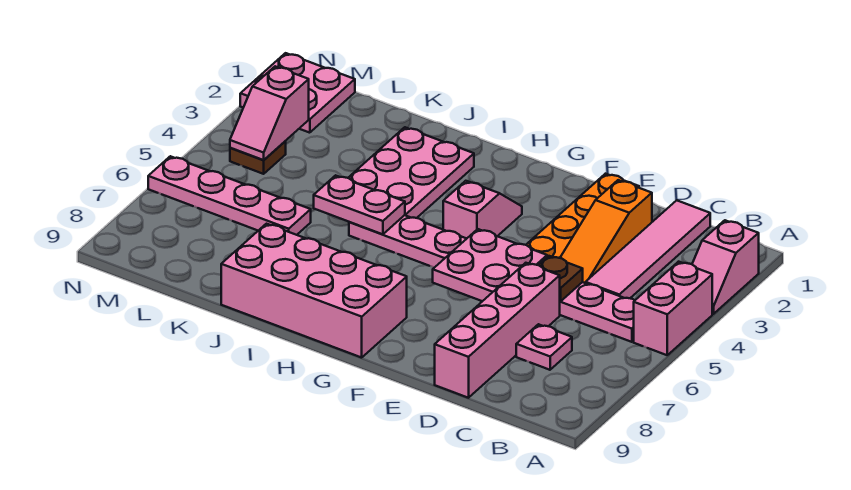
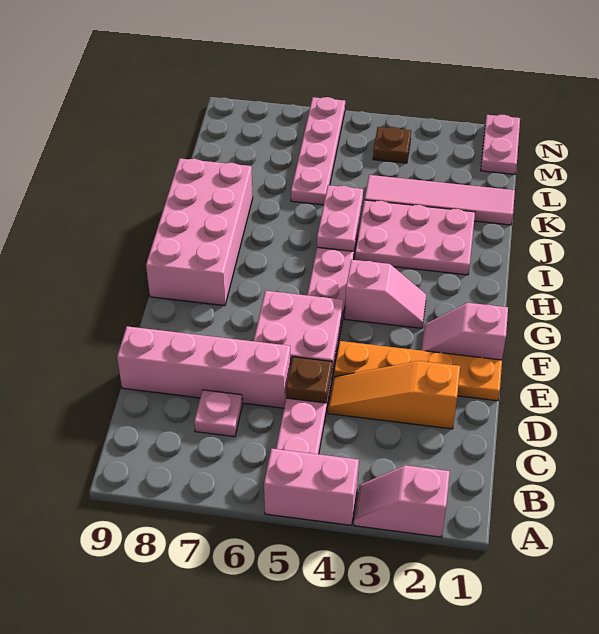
pink 1x4 tile [585,200,710,298] -> pink 1x4 tile moved to [365,175,515,225]
pink 2x2 plate [240,53,355,133] -> pink 1x2 plate [481,115,520,174]
pink 1x2 slope [230,66,309,160] -> pink 1x2 slope moved to [421,303,508,360]

